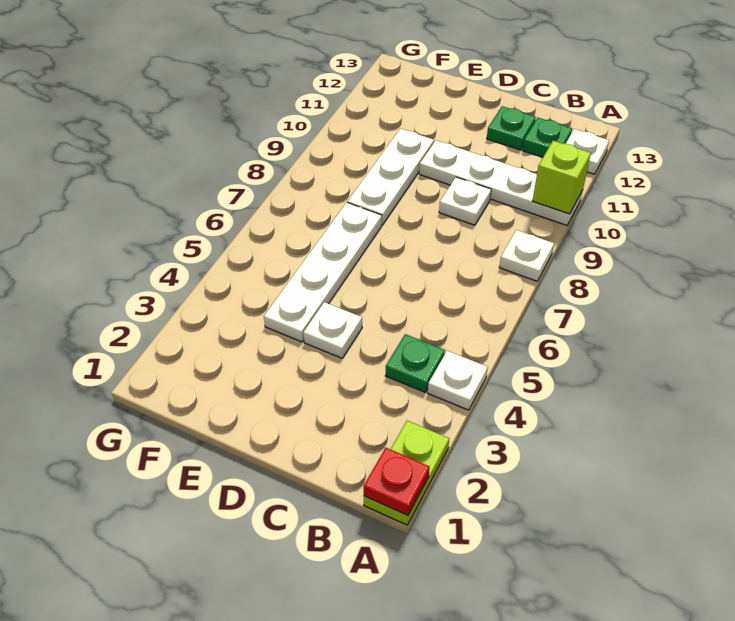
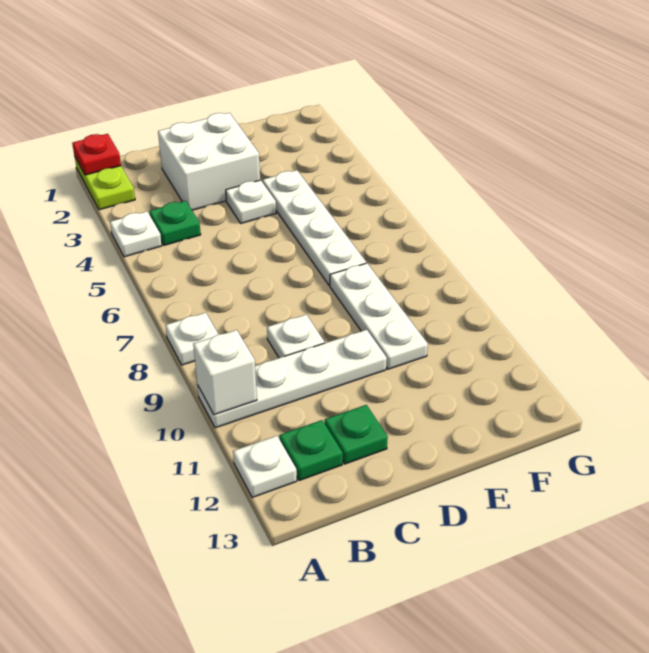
lime 1x1 brick [533,141,591,214] -> white 1x1 brick [193,330,257,415]
none -> white 2x2 brick [158,113,260,210]

